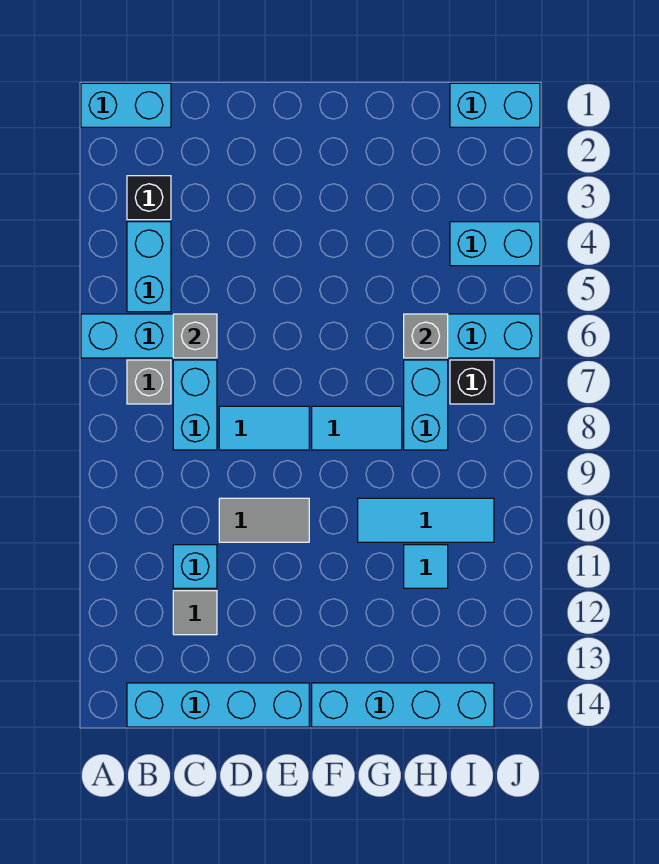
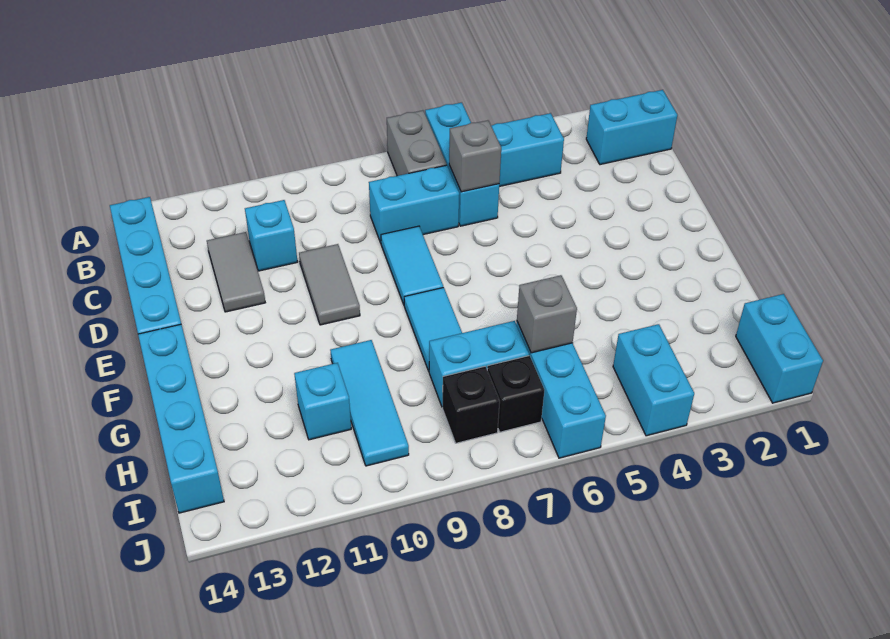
cyan 1x2 brick [81,83,171,127] -> cyan 1x2 brick turned to [586,90,677,165]
black 1x1 brick [127,176,171,220] -> black 1x1 brick moved to [443,366,500,443]
grey 1x1 brick [127,360,171,404] -> grey 1x2 brick [387,110,447,176]
grey 1x1 tile [173,591,217,635] -> grey 1x2 tile [207,232,265,312]
cyan 1x1 tile [404,545,448,588] -> cyan 1x1 brick [294,363,351,440]

